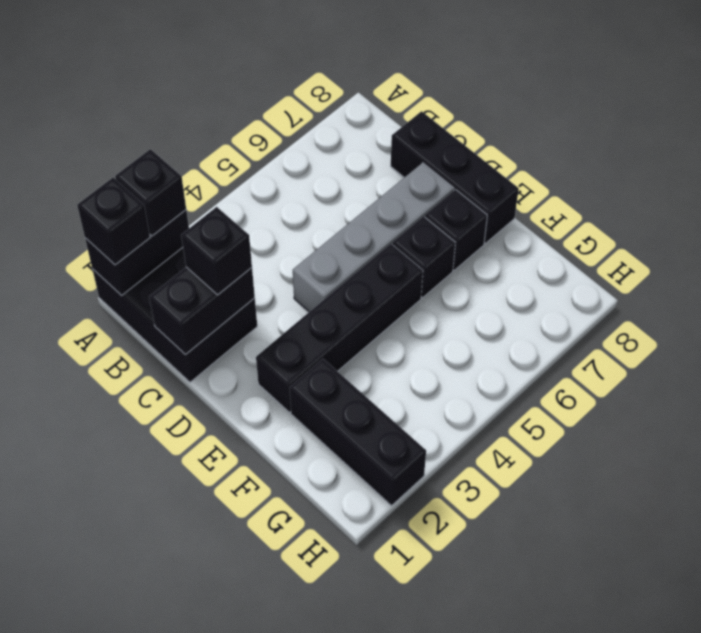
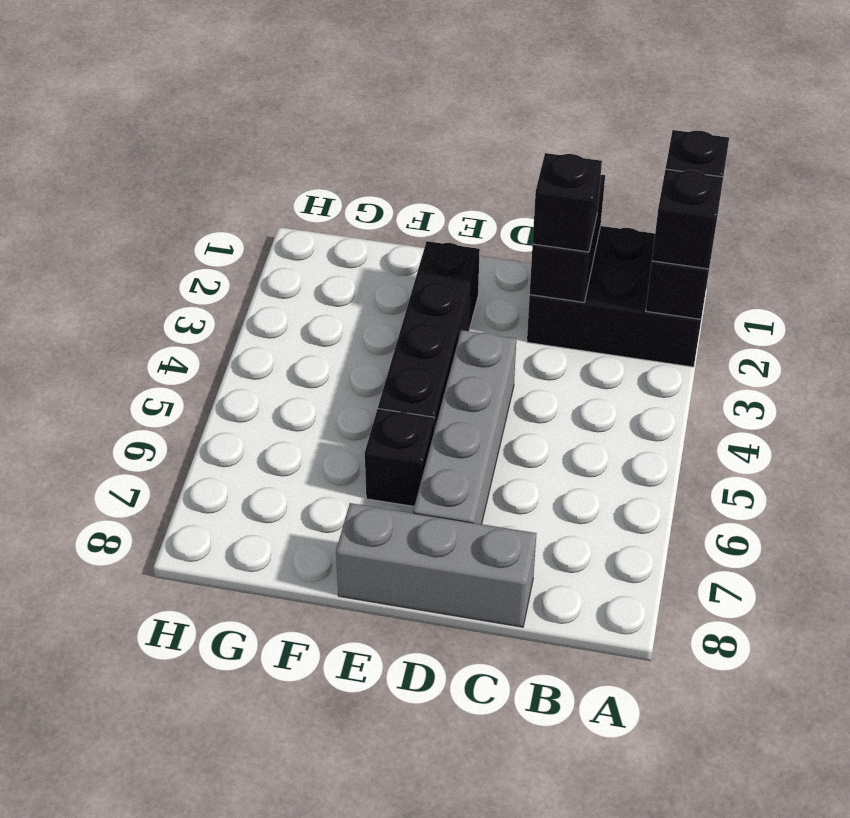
black 1x3 brick [391,111,519,243] -> grey 1x3 brick [336,503,536,627]
black 1x1 brick [425,190,487,270] -> none
black 1x3 brick [290,359,426,506] -> none

